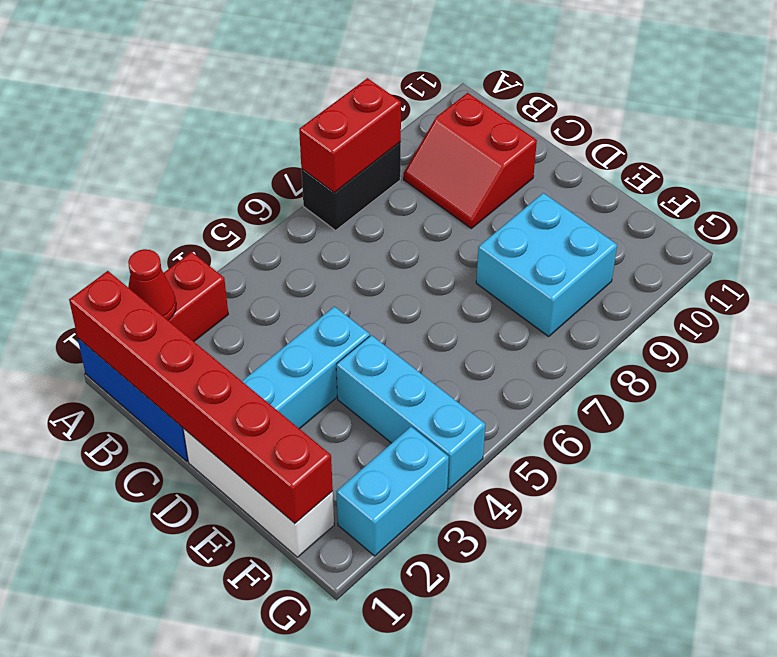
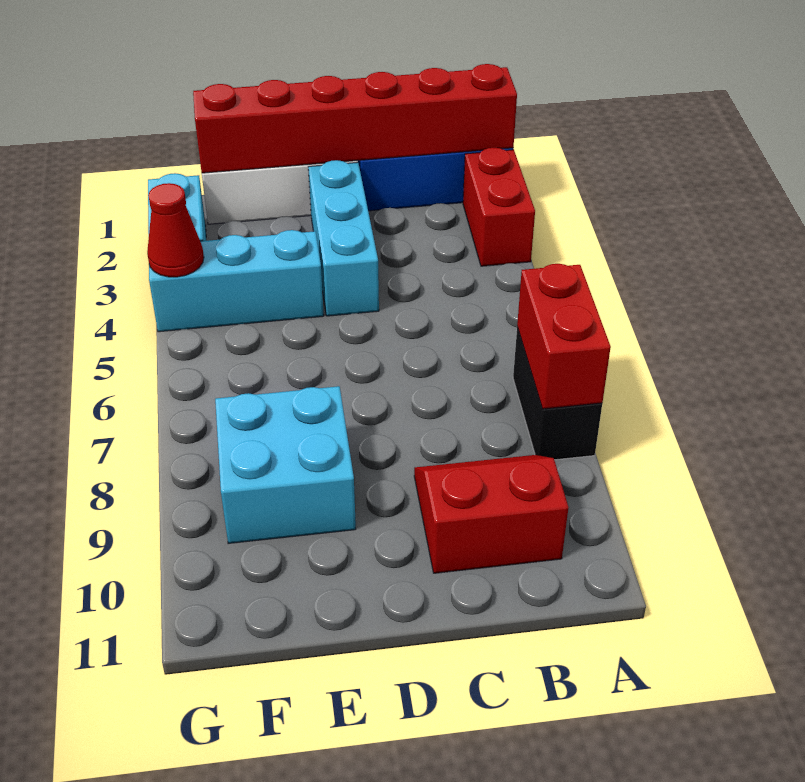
red 1x1 cone [128,249,176,320] -> red 1x1 cone moved to [147,183,204,277]

